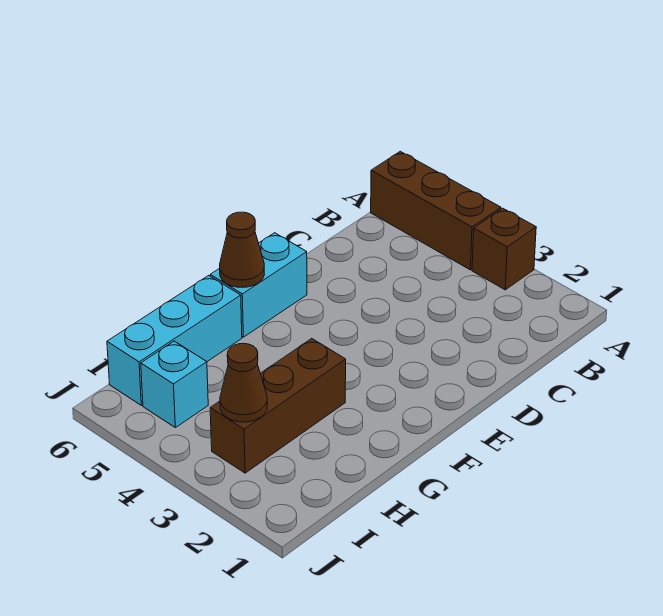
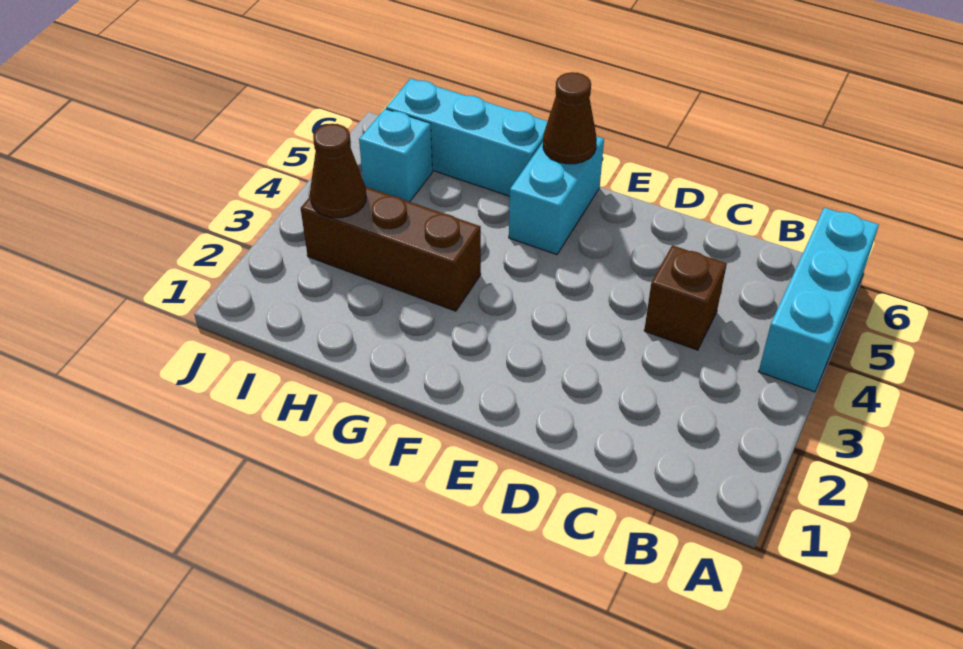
brown 1x1 brick [472,208,536,290] -> brown 1x1 brick moved to [644,245,727,350]
brown 1x3 brick [371,151,501,270] -> cyan 1x3 brick [758,208,879,392]
cyan 1x2 brick [210,233,307,337] -> cyan 1x2 brick turned to [509,136,604,255]

